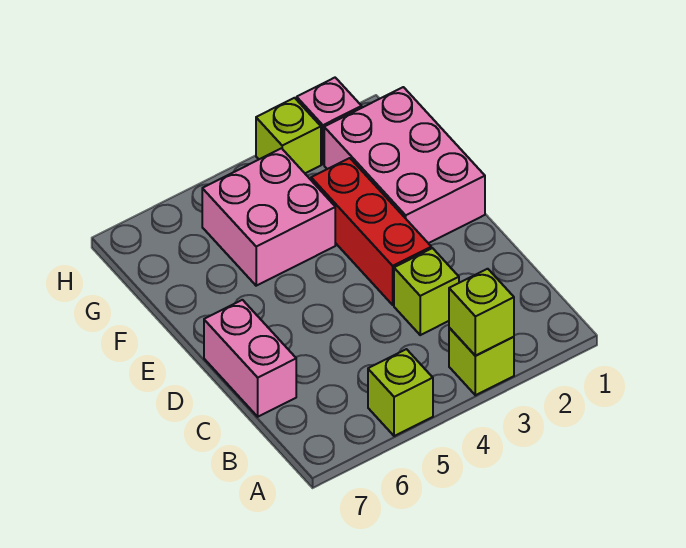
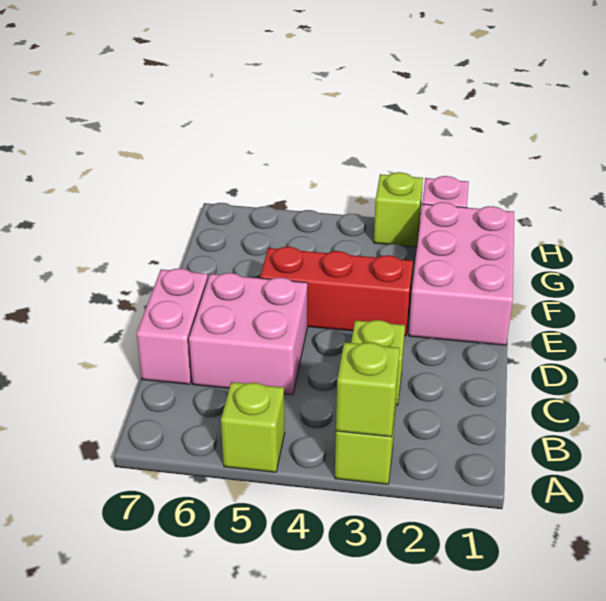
red 1x3 brick [311,158,431,305] -> red 1x3 brick turned to [260,247,413,336]
pink 2x2 brick [202,148,335,286] -> pink 2x2 brick moved to [189,273,307,395]

